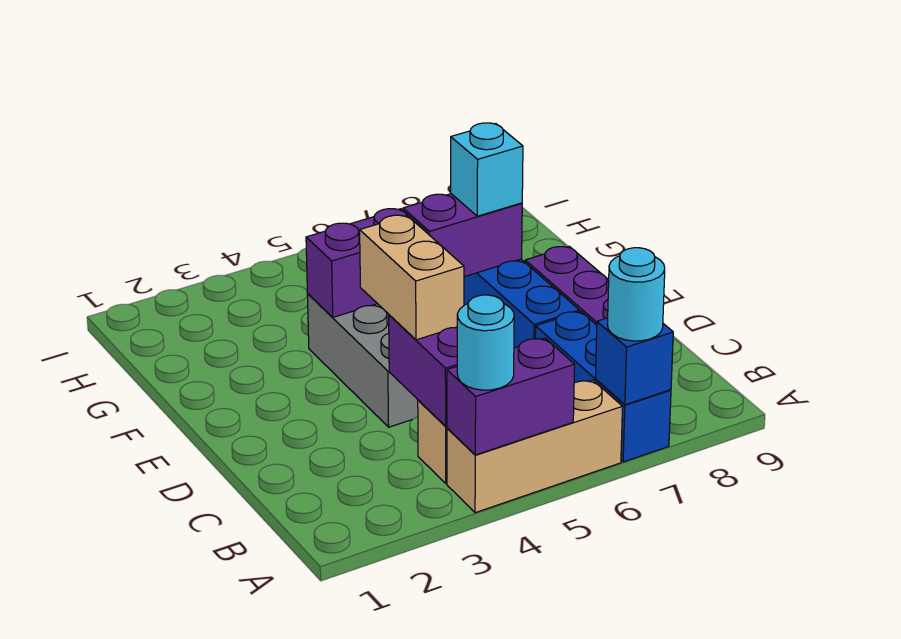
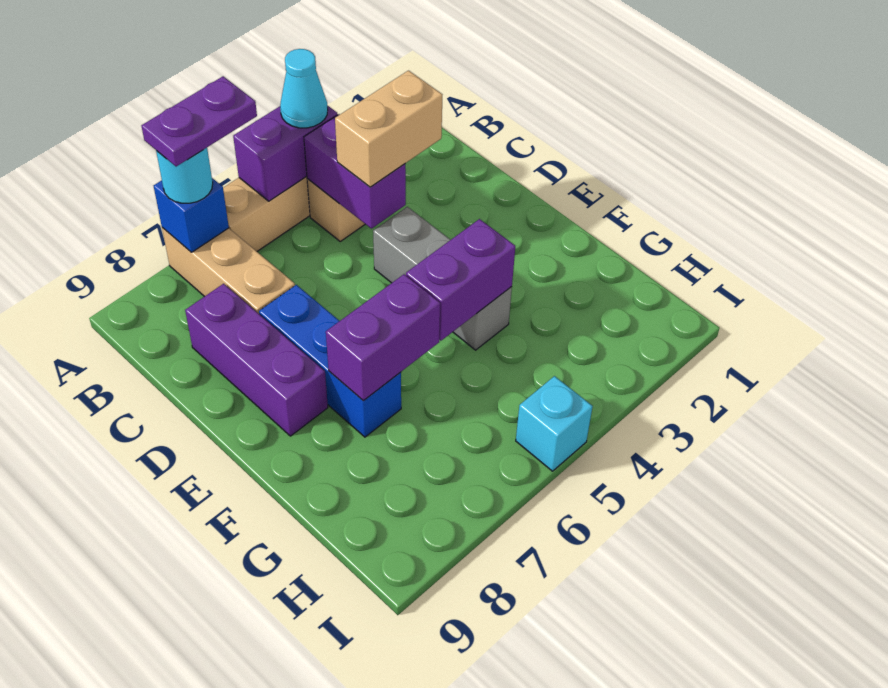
cyan 1x1 round brick [457,295,514,390] -> cyan 1x1 cone [280,49,328,128]
none -> purple 1x2 plate [142,76,257,167]
blue 1x3 brick [535,311,671,462] -> tan 1x3 brick [162,228,295,314]
tan 1x2 brick [360,215,464,340] -> tan 1x2 brick turned to [335,71,442,187]
cyan 1x1 brick [451,123,523,216] -> cyan 1x1 brick moved to [516,376,593,471]

